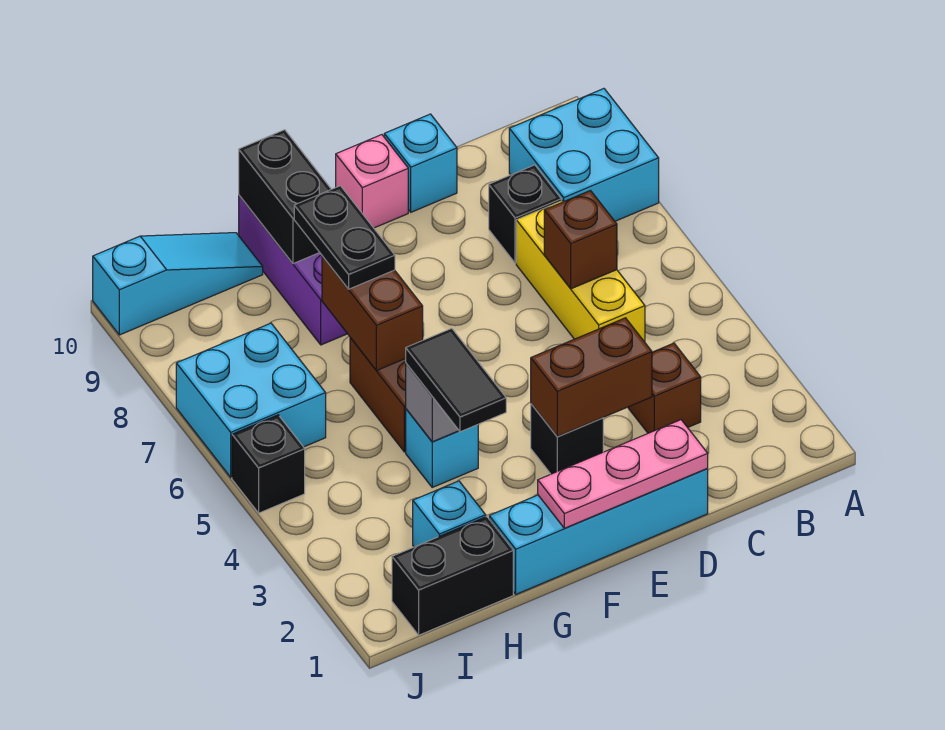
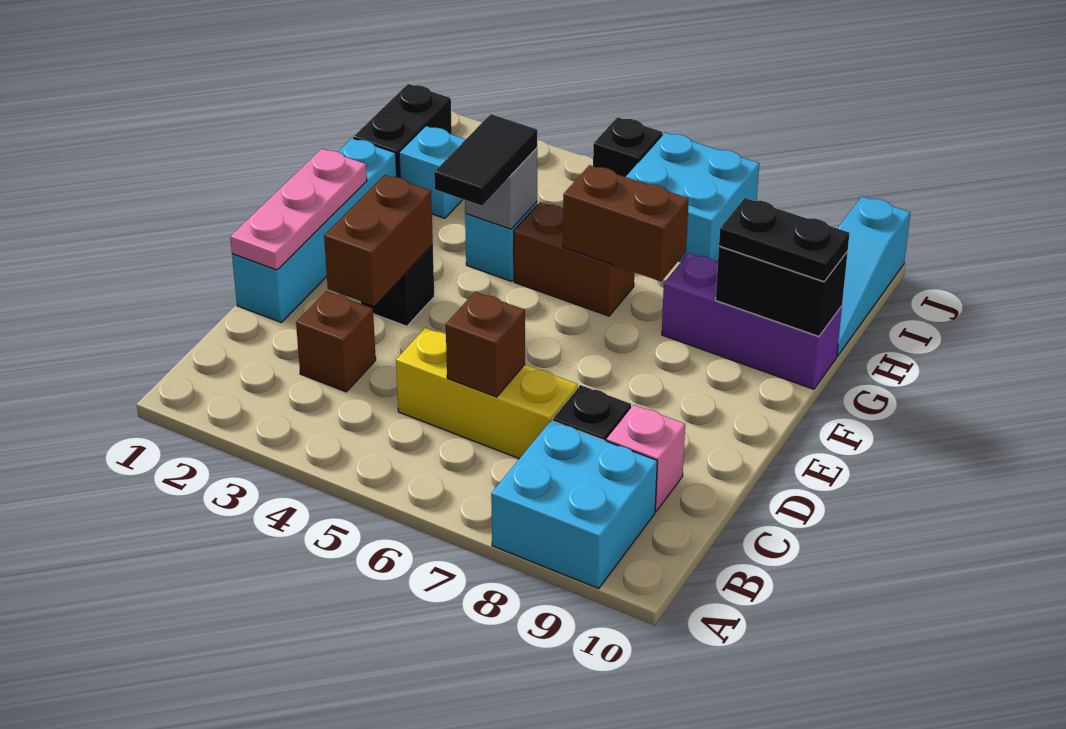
cyan 1x1 brick [384,114,457,212] -> none
pink 1x1 brick [336,135,408,228] -> pink 1x1 brick moved to [606,405,685,511]
black 1x2 tile [406,328,506,432] -> black 1x2 tile turned to [434,114,537,206]
black 1x2 plate [294,186,395,289] -> black 1x2 plate moved to [719,198,850,282]

